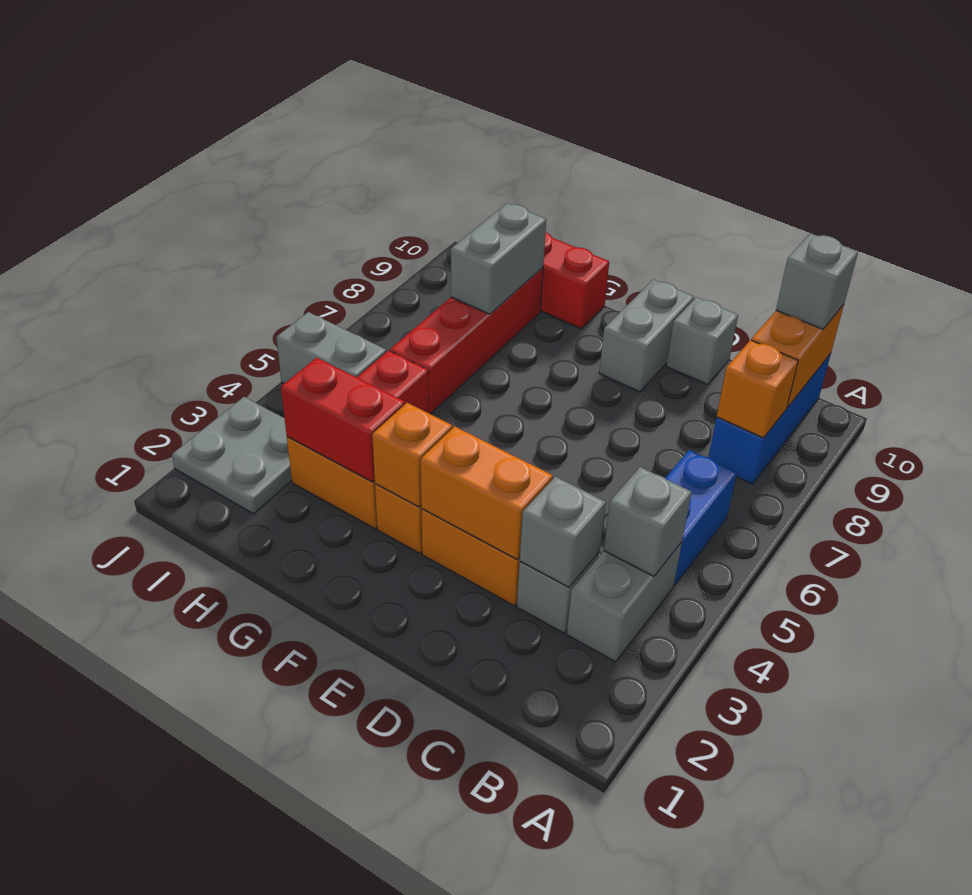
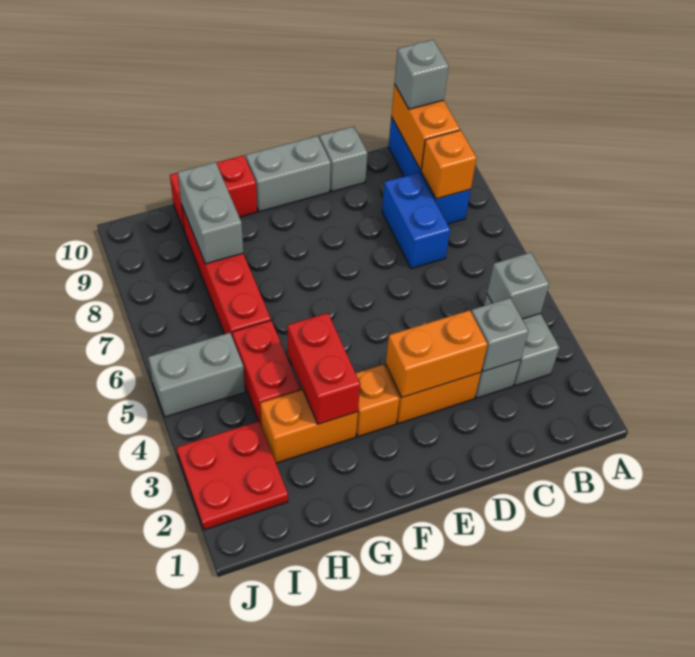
blue 1x2 brick [665,450,737,585] -> blue 1x2 brick moved to [382,172,450,269]
grey 1x2 brick [599,280,694,392] -> grey 1x2 brick turned to [246,136,331,212]
orange 1x1 brick [372,403,452,507] -> none
red 1x2 brick [281,358,405,482] -> red 1x2 brick turned to [288,313,360,424]
grey 2x2 plate [172,397,292,514] -> red 2x2 plate [177,421,288,530]

